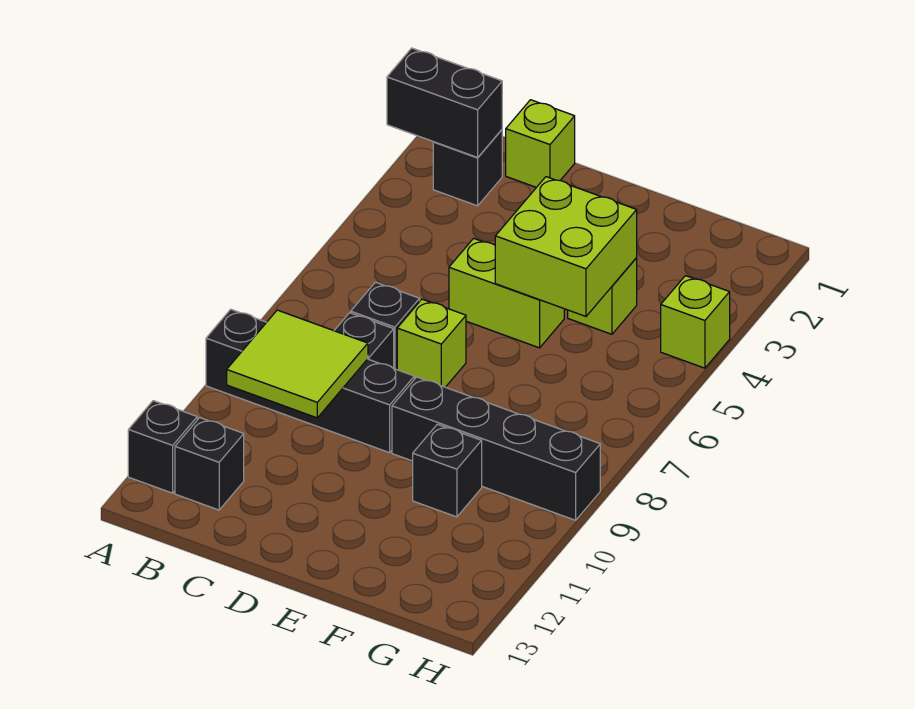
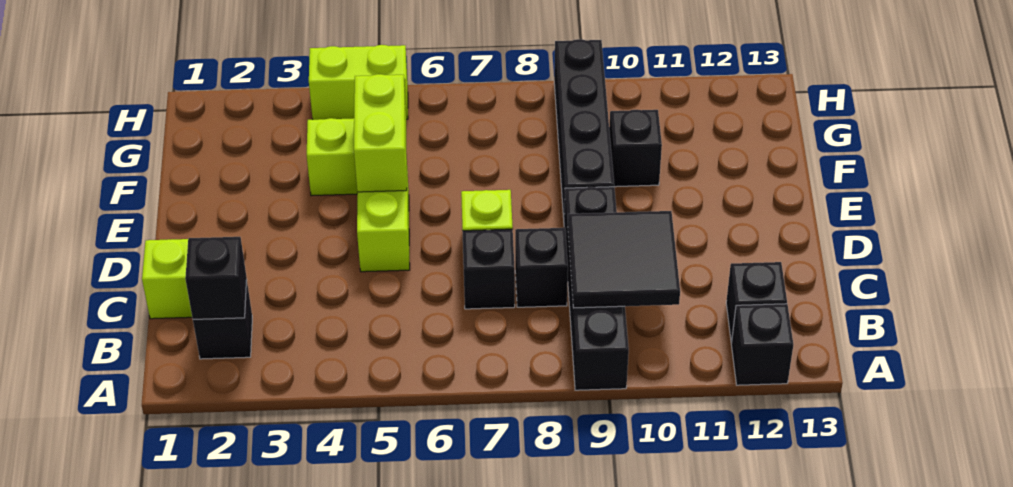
black 1x2 brick [387,48,502,158] -> black 1x1 brick [185,237,247,319]
lime 2x2 tile [227,310,368,418] -> black 2x2 tile [568,211,680,308]
lime 2x2 brick [495,177,637,316] -> lime 1x2 brick [354,74,407,192]
lime 1x1 brick [661,276,730,368] -> lime 1x2 brick [309,45,408,120]

